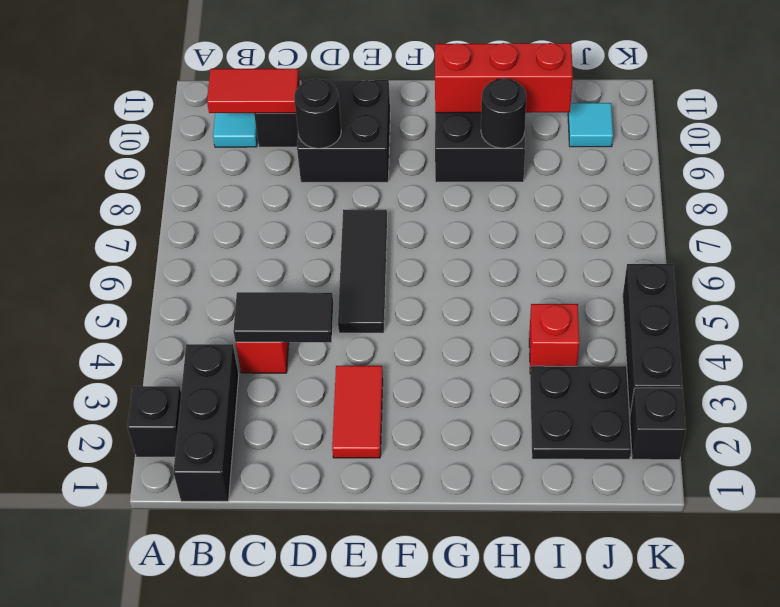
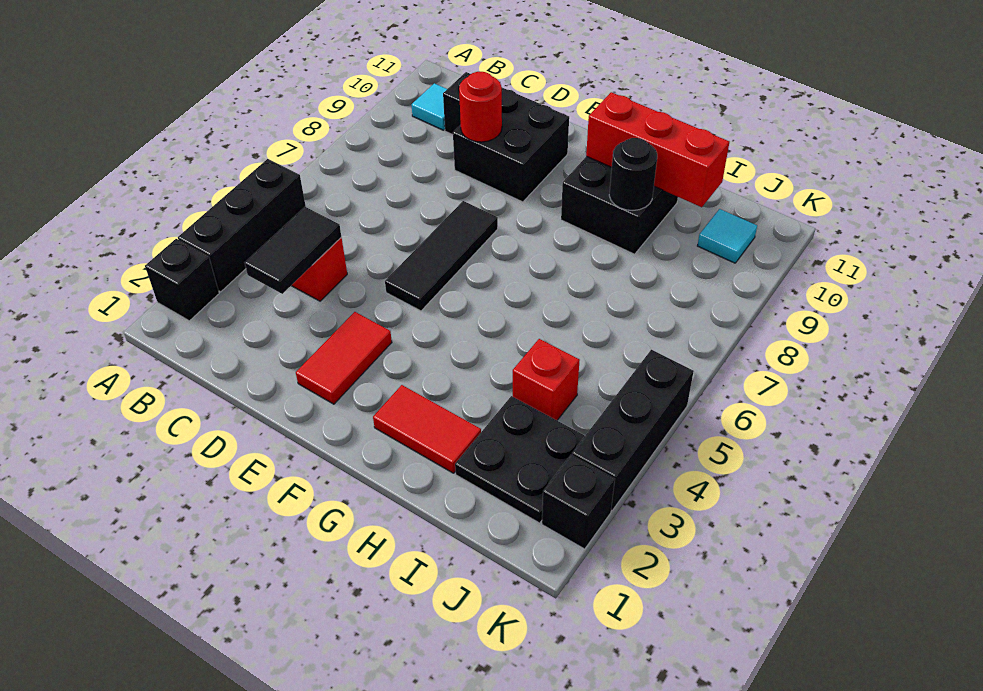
black 1x3 brick [173,344,239,501] -> black 1x3 brick moved to [178,159,306,292]
red 1x2 tile [207,69,299,113] -> red 1x2 tile moved to [373,385,481,473]
black 1x2 tile [233,292,333,342] -> black 1x2 tile turned to [245,207,341,294]
black 1x1 round brick [294,79,341,148] -> red 1x1 round brick [459,72,502,142]

